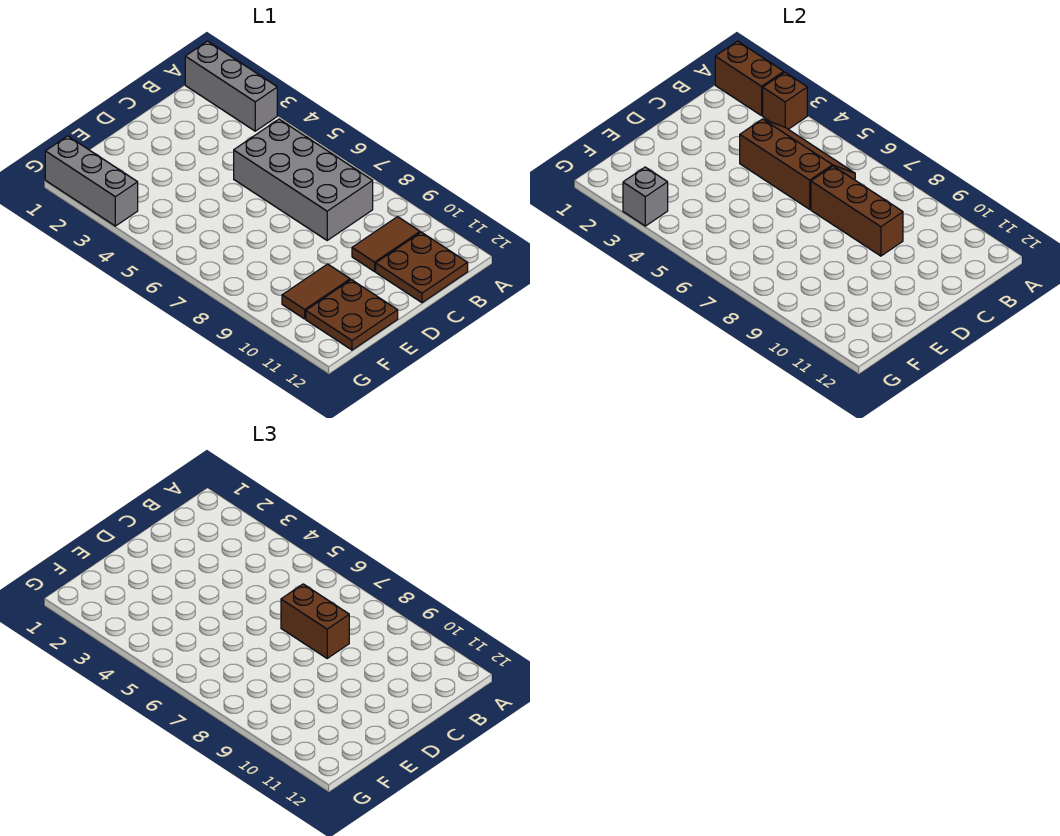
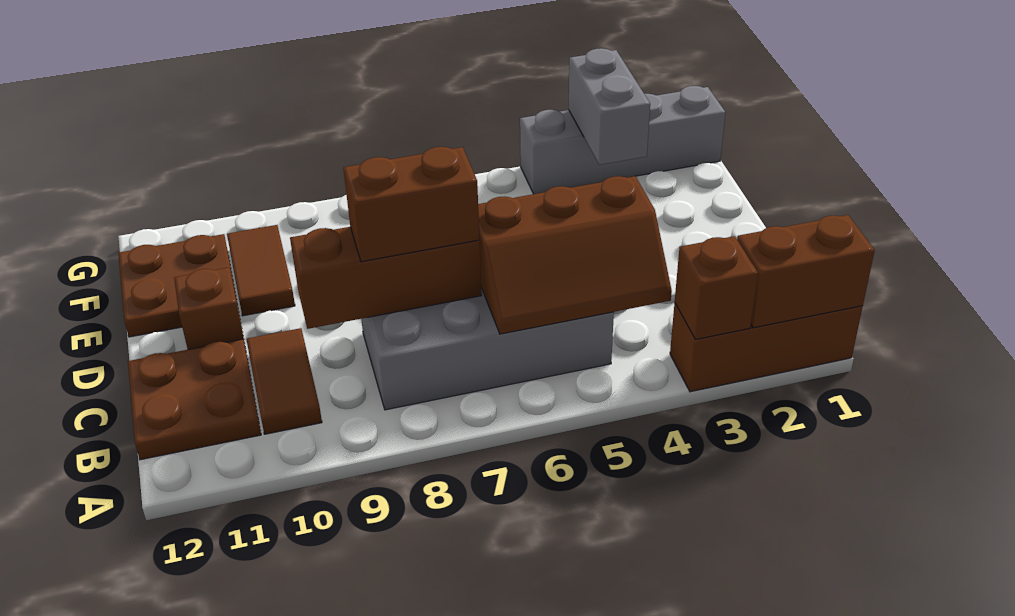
grey 1x3 brick [185,41,277,131] -> brown 1x3 brick [670,303,863,392]
none -> brown 1x1 brick [174,267,245,350]
grey 1x3 brick [45,136,138,226] -> grey 1x4 brick [520,86,726,194]
grey 1x1 brick [623,167,668,226] -> grey 1x2 brick [569,48,650,165]

